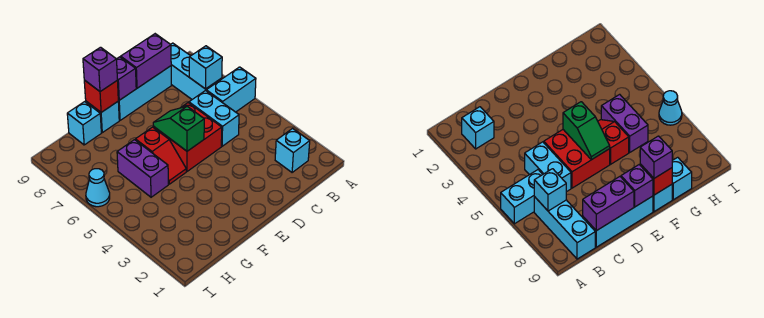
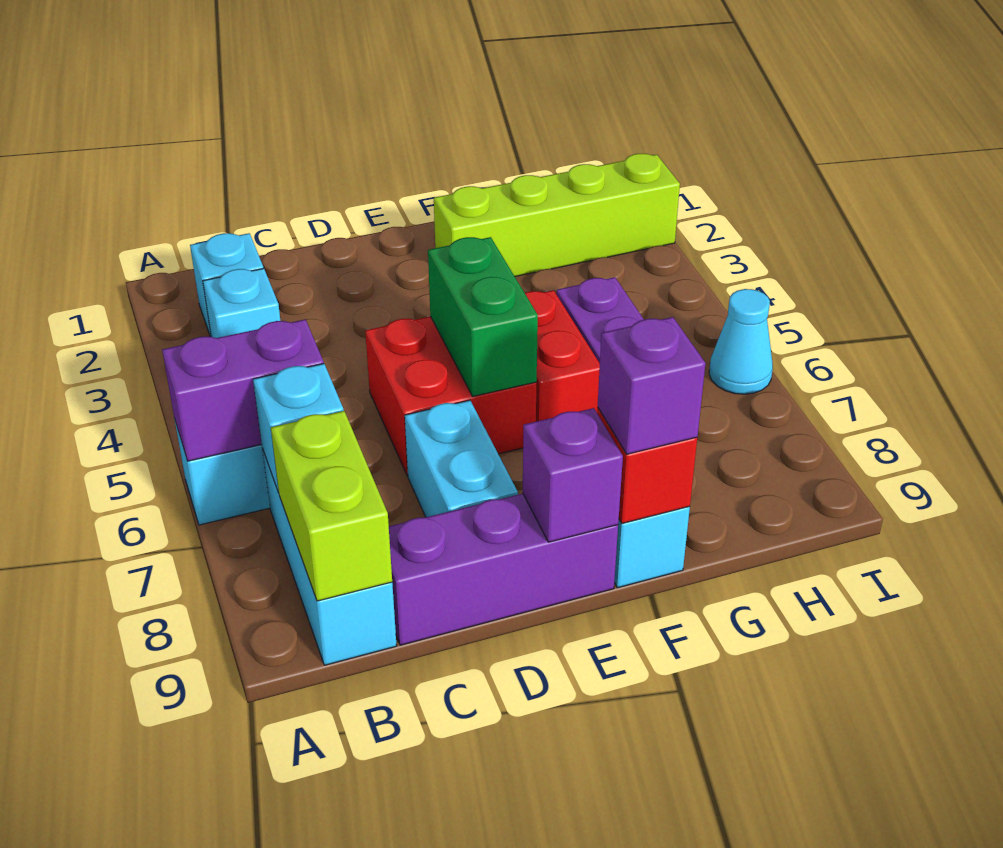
none -> lime 1x2 brick [271,411,392,601]
cyan 1x2 brick [189,90,239,146] -> cyan 1x2 brick moved to [405,400,518,517]
cyan 1x3 brick [118,66,171,120] -> purple 1x3 brick [389,494,618,645]
purple 1x2 brick [121,34,171,88] -> purple 1x2 brick moved to [162,319,324,461]
green 1x2 slope [153,106,204,151] -> green 1x2 brick [428,237,538,396]
none -> lime 1x4 brick [434,154,680,276]
red 1x2 slope [135,127,186,184] -> red 1x2 brick [525,290,600,421]
cyan 1x1 brick [67,102,101,145] -> cyan 1x1 brick moved to [203,268,280,338]

